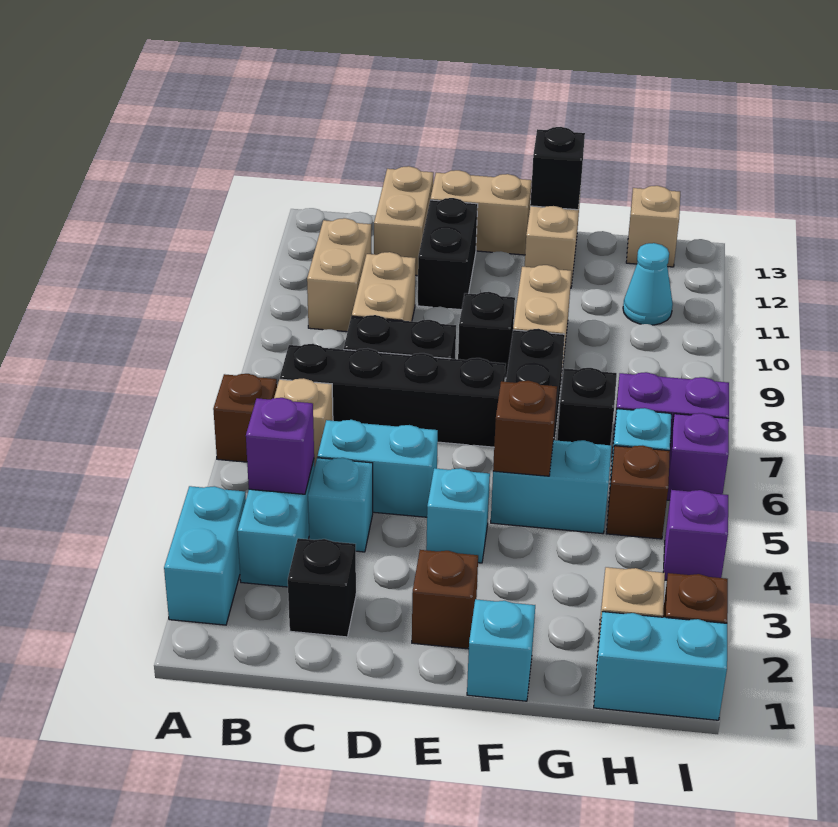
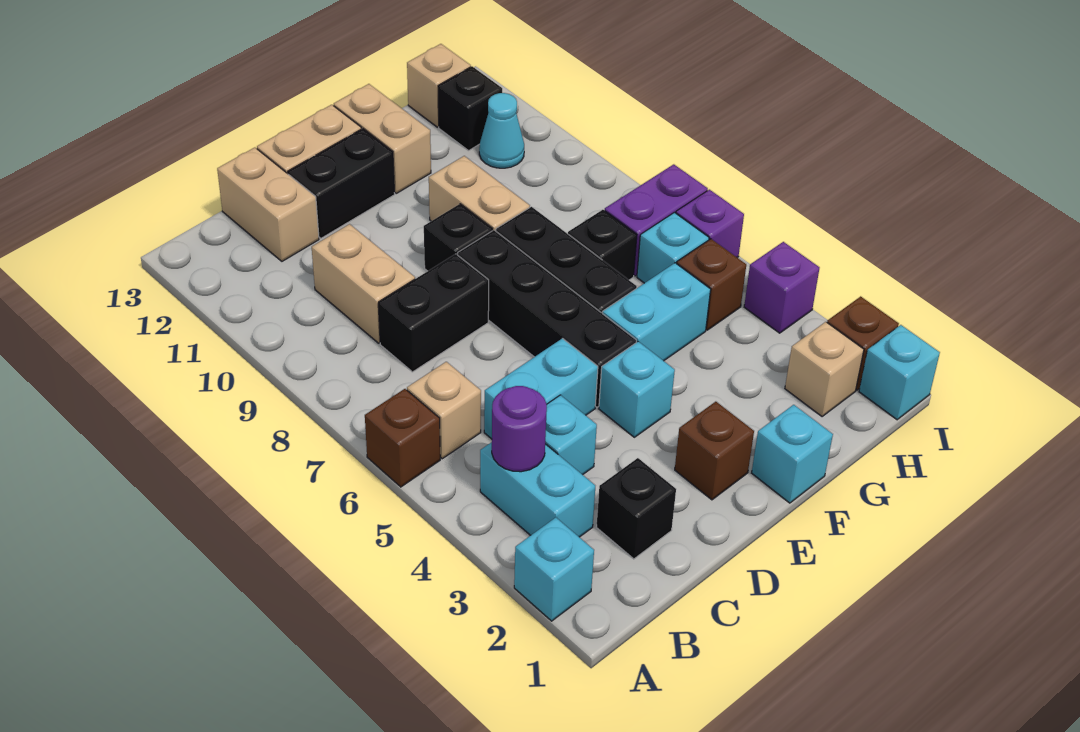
cyan 1x2 brick [164,486,246,625] -> cyan 1x1 brick [514,518,594,621]
purple 1x1 brick [246,398,314,494] -> purple 1x1 round brick [492,386,547,472]
black 1x4 brick [280,344,506,447] -> black 1x4 brick turned to [458,230,636,407]
tan 1x2 brick [307,218,371,332] -> none
black 1x2 brick [418,198,478,310] -> black 1x2 brick turned to [288,129,395,238]
brown 1x1 brick [493,381,557,476] -> none
black 1x1 brick [530,127,585,210] -> black 1x1 brick moved to [438,66,502,151]
cyan 1x2 brick [594,612,727,720] -> cyan 1x1 brick [859,325,940,420]

